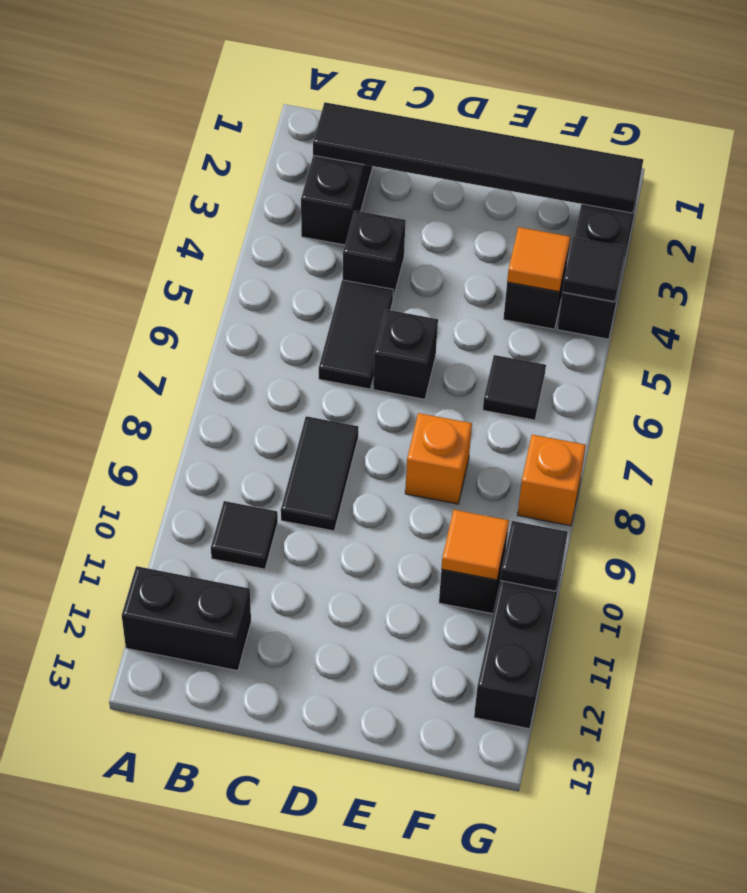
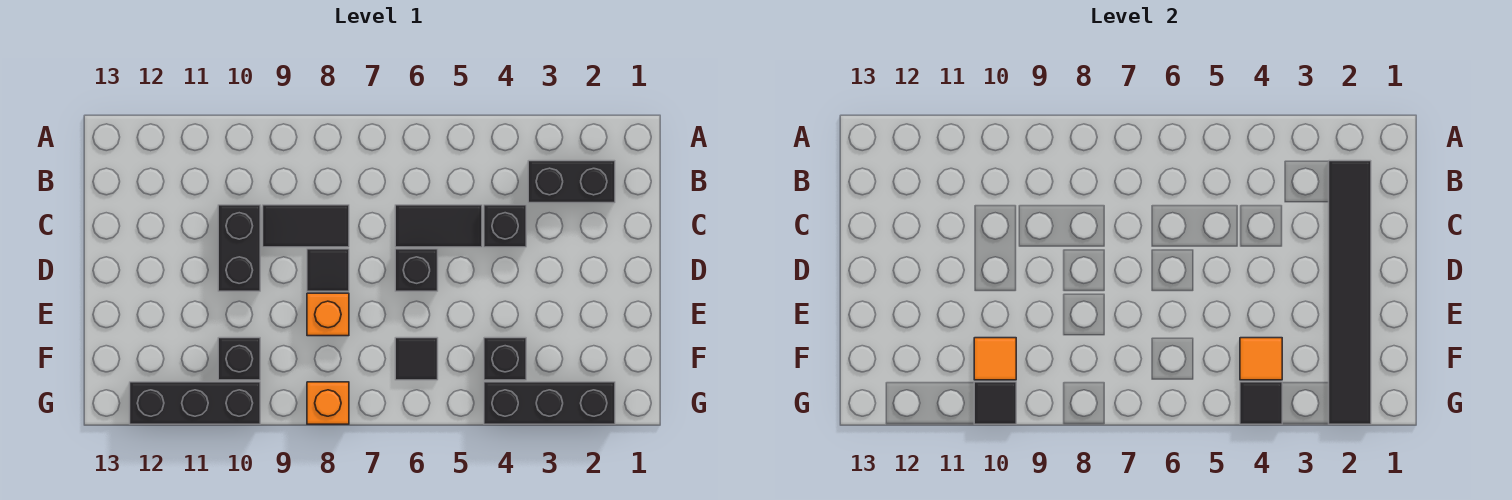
black 1x2 brick [122,566,251,671] -> black 1x2 brick moved to [218,205,260,291]
black 1x1 tile [211,501,278,569] -> black 1x1 tile moved to [307,249,349,291]

